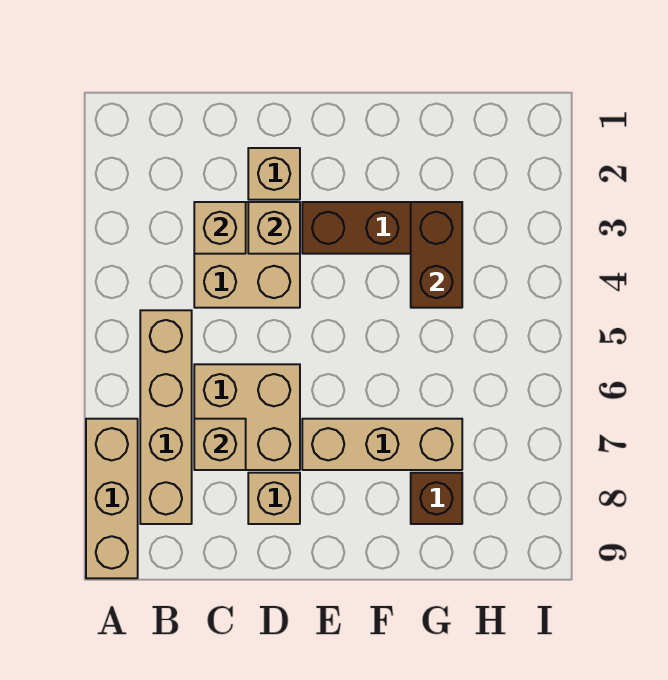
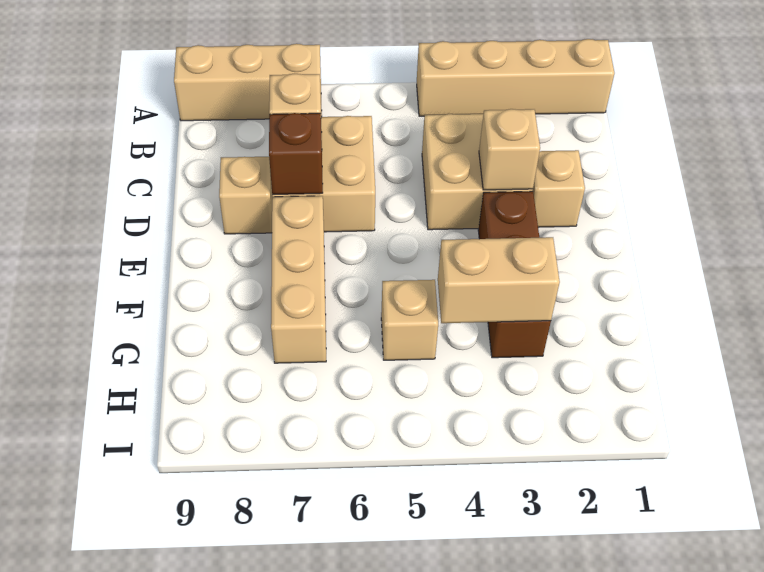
tan 1x4 brick [140,310,192,524] -> tan 1x4 brick moved to [417,39,614,116]
tan 1x1 brick [194,202,246,254] -> tan 1x1 brick moved to [381,280,438,360]
brown 1x2 brick [411,202,462,308] -> tan 1x2 brick [438,237,560,323]
brown 1x1 brick [411,473,462,524] -> brown 1x1 brick moved to [269,113,323,194]

